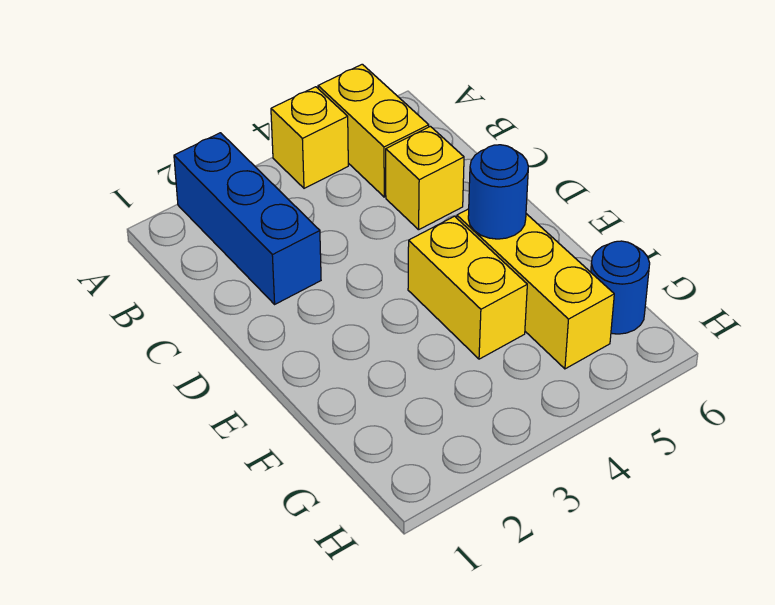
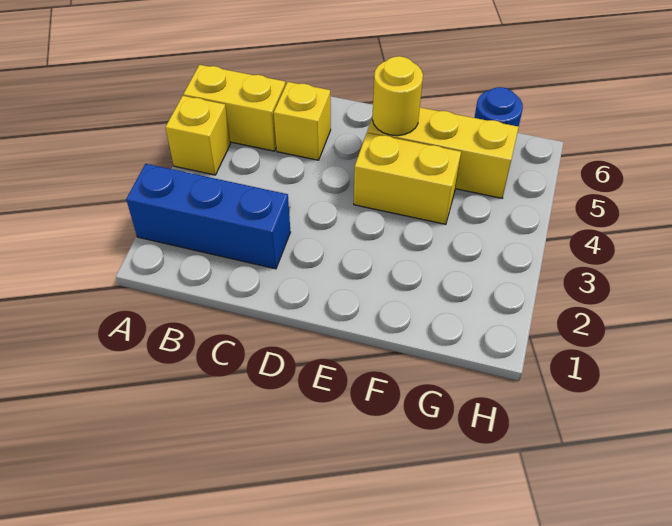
blue 1x1 round brick [468,145,528,239] -> yellow 1x1 round brick [372,56,423,136]

